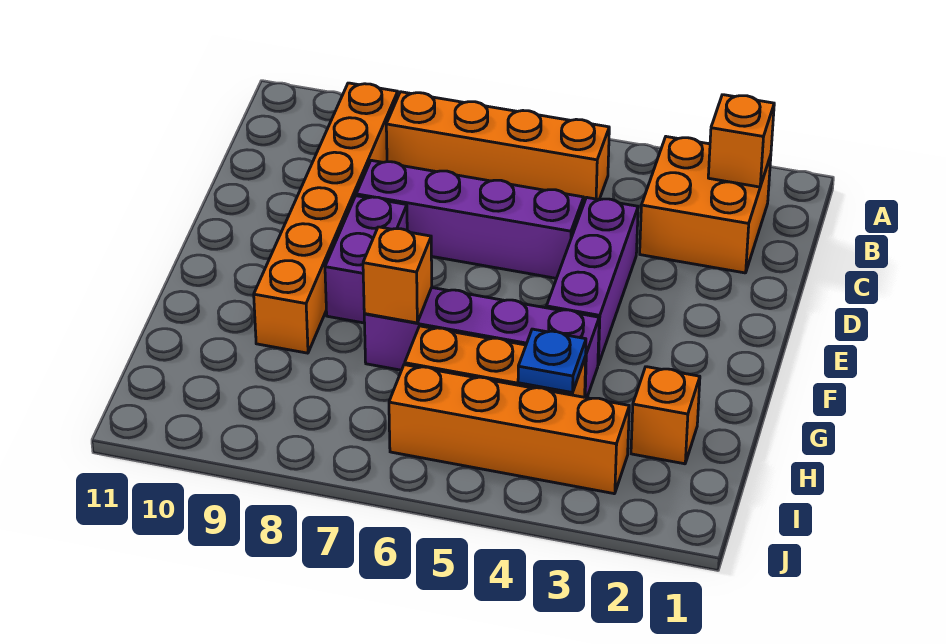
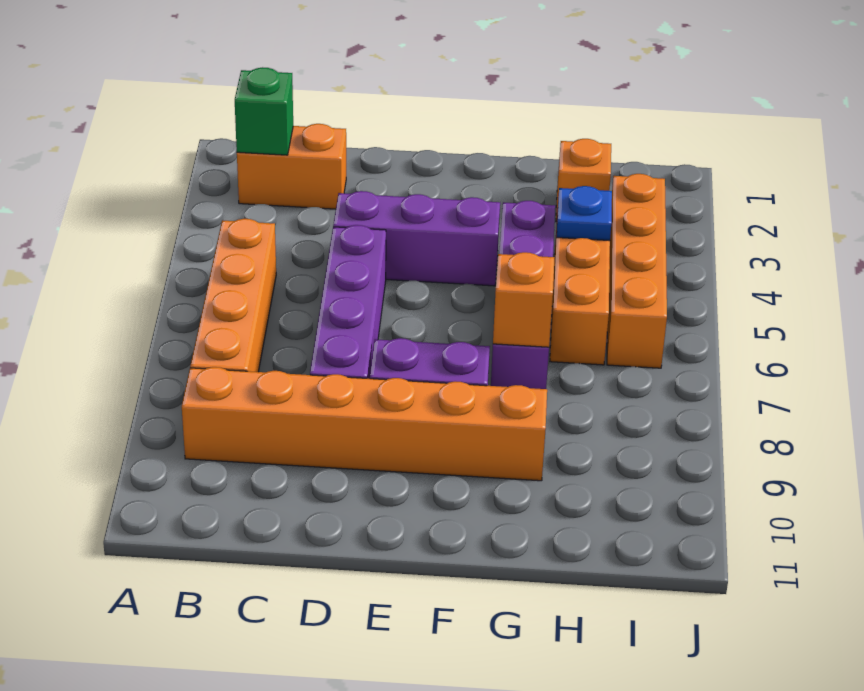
orange 2x2 brick [640,137,771,273] -> orange 1x2 brick [237,124,346,209]
orange 1x1 brick [708,95,774,187] -> green 1x1 brick [235,67,293,155]

